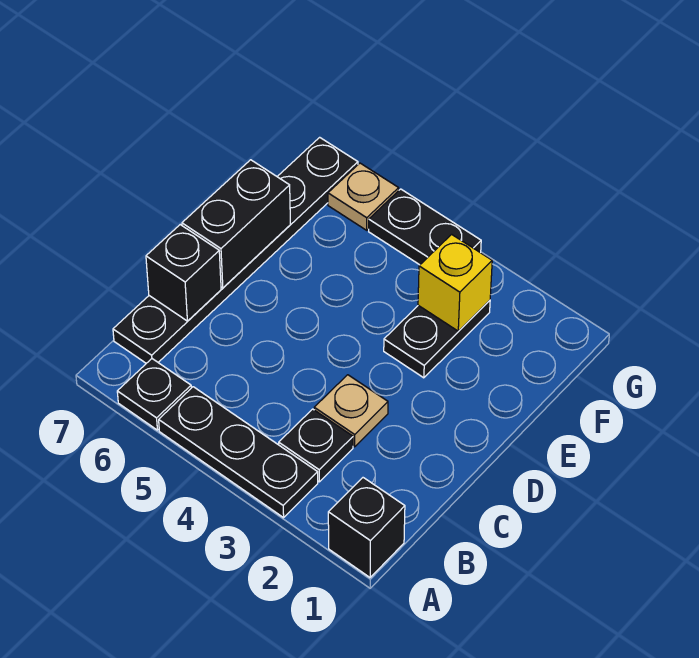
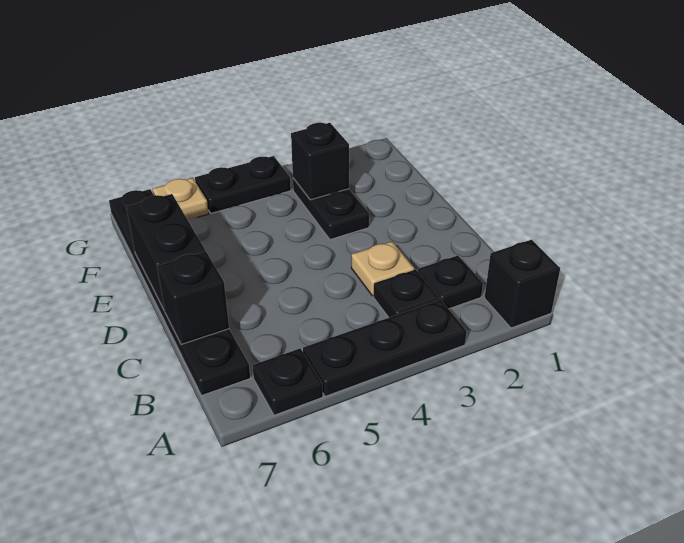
none -> black 1x1 plate [418,255,483,309]
yellow 1x1 brick [418,234,492,331] -> black 1x1 brick [291,123,349,200]

